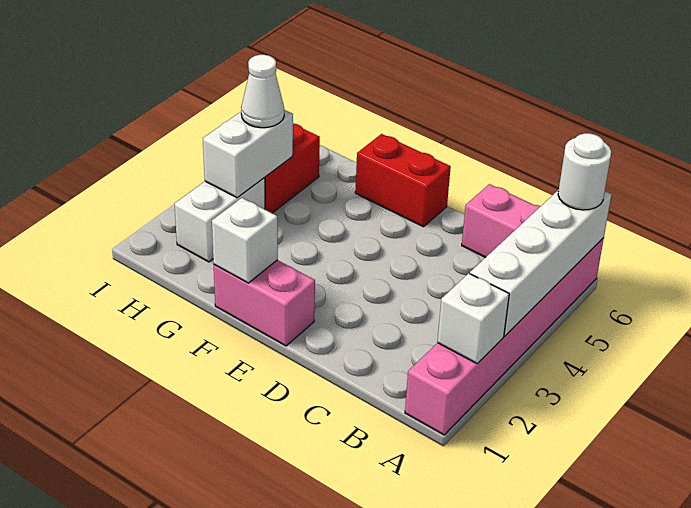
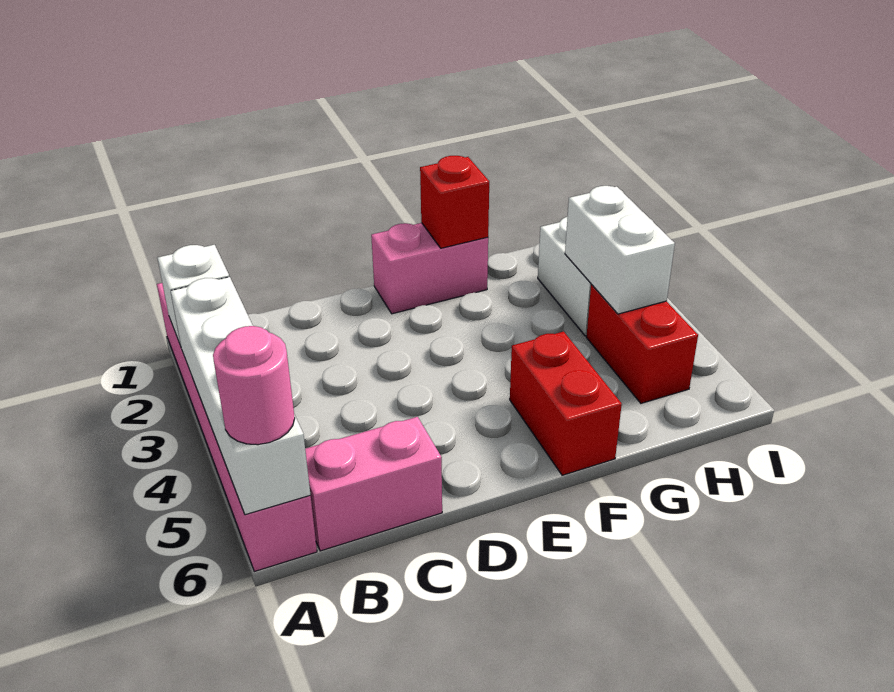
white 1x1 round brick [558,133,611,210] -> pink 1x1 round brick [213,326,295,445]
red 1x2 brick [355,134,451,227] -> red 1x2 brick turned to [510,331,622,475]
white 1x1 brick [212,198,278,283] -> red 1x1 brick [420,156,489,248]
white 1x1 cone [241,55,284,128] -> none

